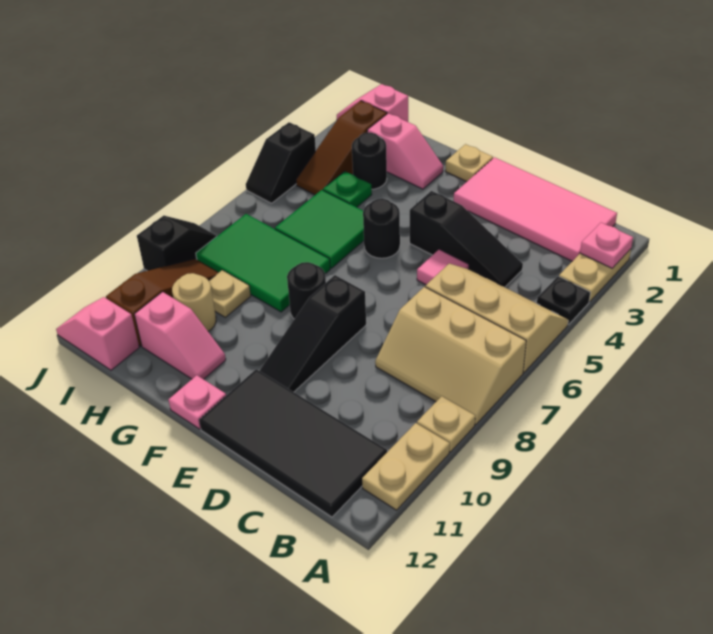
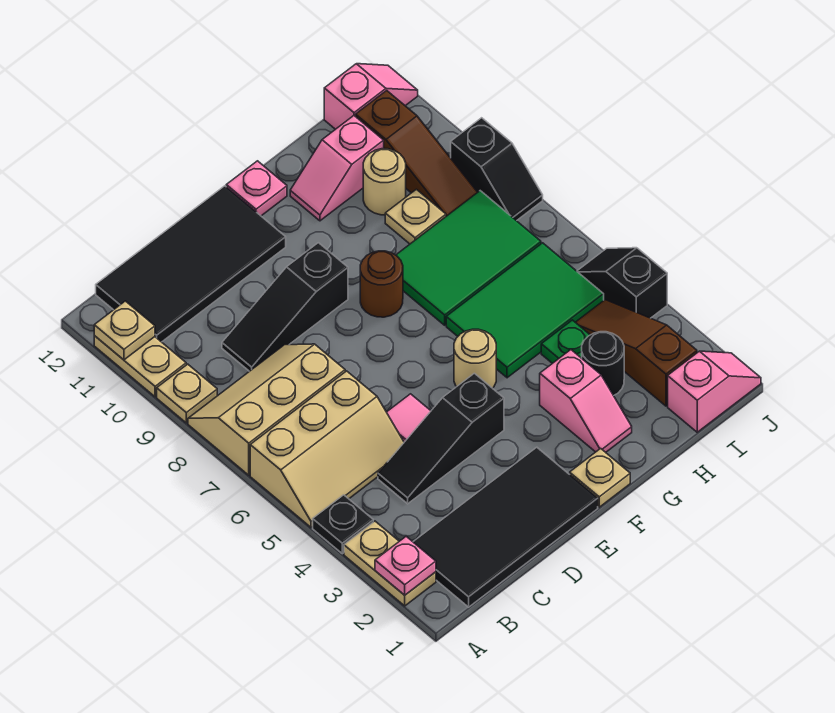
none -> tan 1x1 plate [94,301,155,360]
pink 2x4 tile [454,157,617,261] -> black 2x4 tile [413,447,598,607]
black 1x3 slope [259,275,366,392] -> black 1x3 slope turned to [222,243,348,371]
black 1x1 round brick [363,199,400,258] -> tan 1x1 round brick [454,329,496,388]
black 1x1 round brick [287,262,326,319] -> brown 1x1 round brick [360,251,403,317]
pink 1x2 slope [367,113,443,189] -> pink 1x2 slope turned to [540,350,632,452]
green 2x2 tile [275,190,364,268] -> green 2x3 tile [446,243,604,378]

